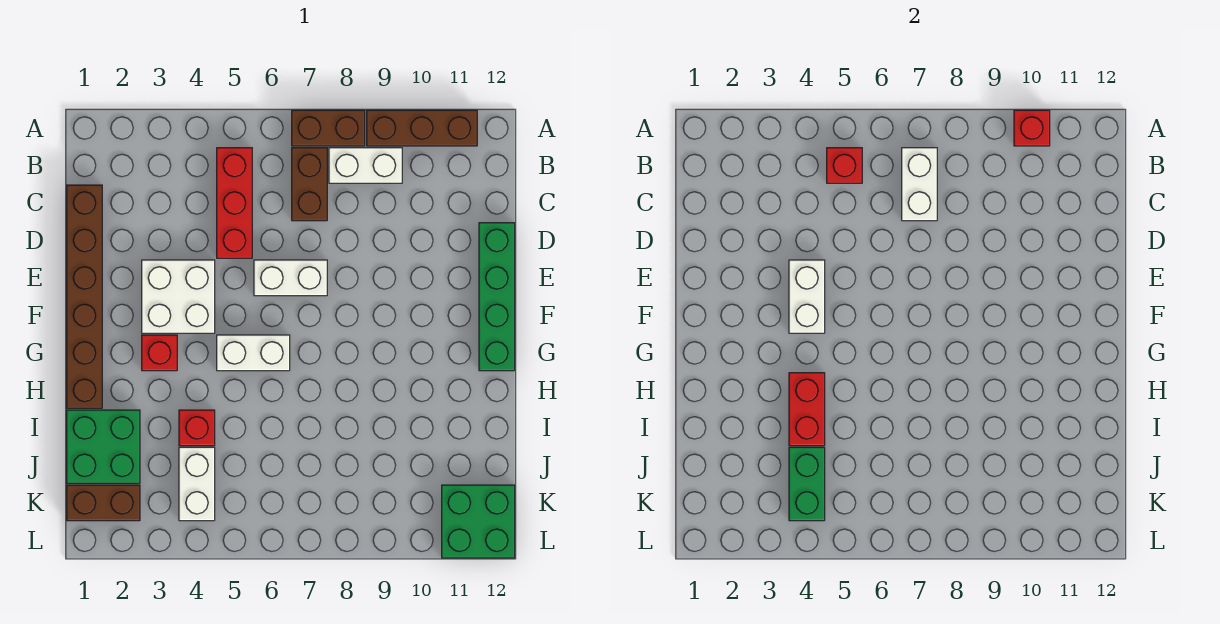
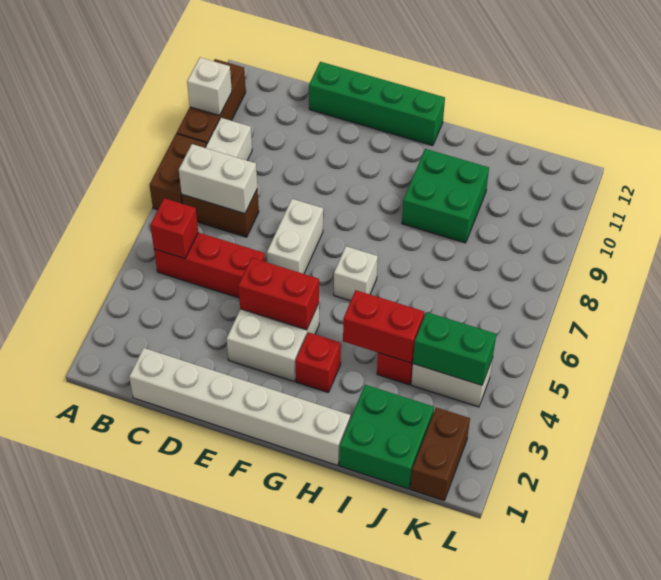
red 1x1 brick [1014,110,1050,146] -> white 1x1 brick [187,58,232,115]
brown 1x6 brick [67,185,102,408] -> white 1x6 brick [129,348,350,465]
white 1x2 brick [789,260,825,333] -> red 1x2 brick [238,258,319,330]
white 1x2 brick [217,335,290,371] -> white 1x1 brick [334,246,378,301]
green 2x2 brick [442,485,515,558] -> green 2x2 brick moved to [402,149,489,243]

